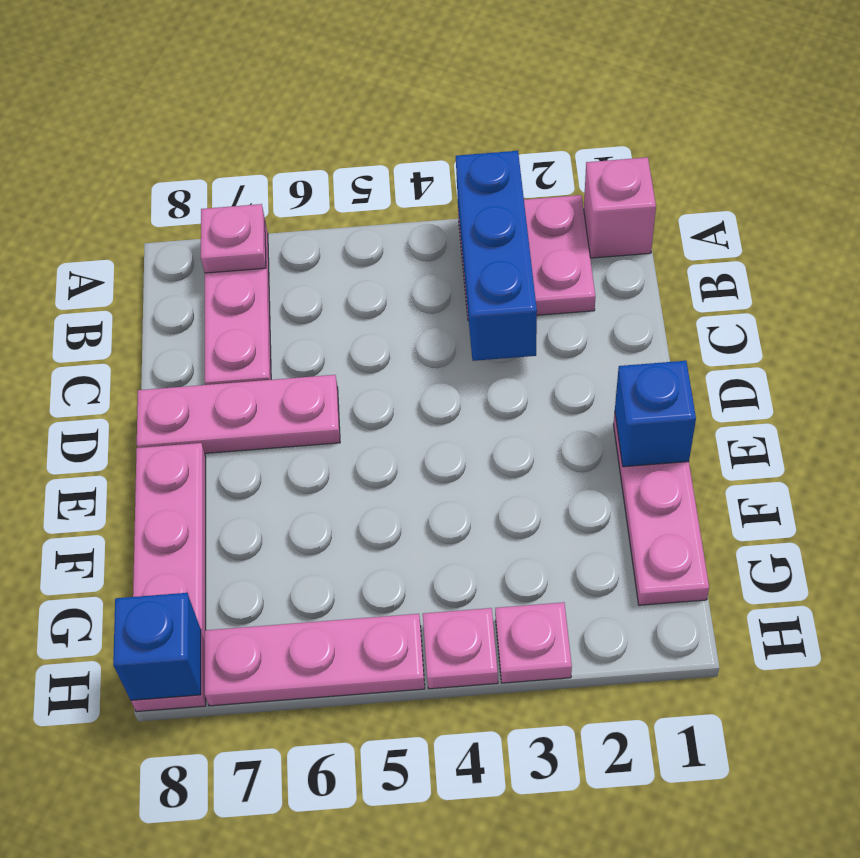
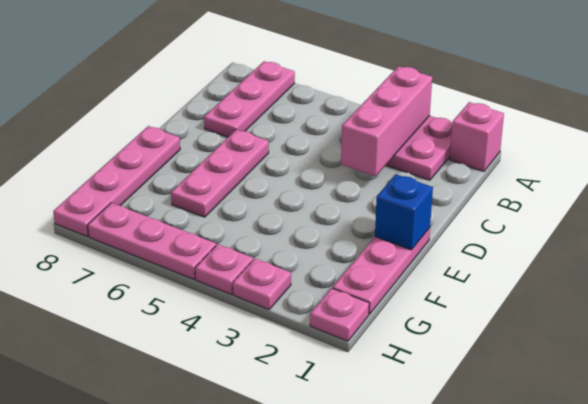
blue 1x3 brick [456,151,537,361] -> pink 1x3 brick [341,66,432,176]
pink 1x1 plate [201,204,266,273] -> pink 1x1 plate moved to [310,288,369,341]
pink 1x3 plate [137,375,340,453] -> pink 1x3 plate turned to [171,129,269,217]
blue 1x1 brick [113,593,201,700] -> none

